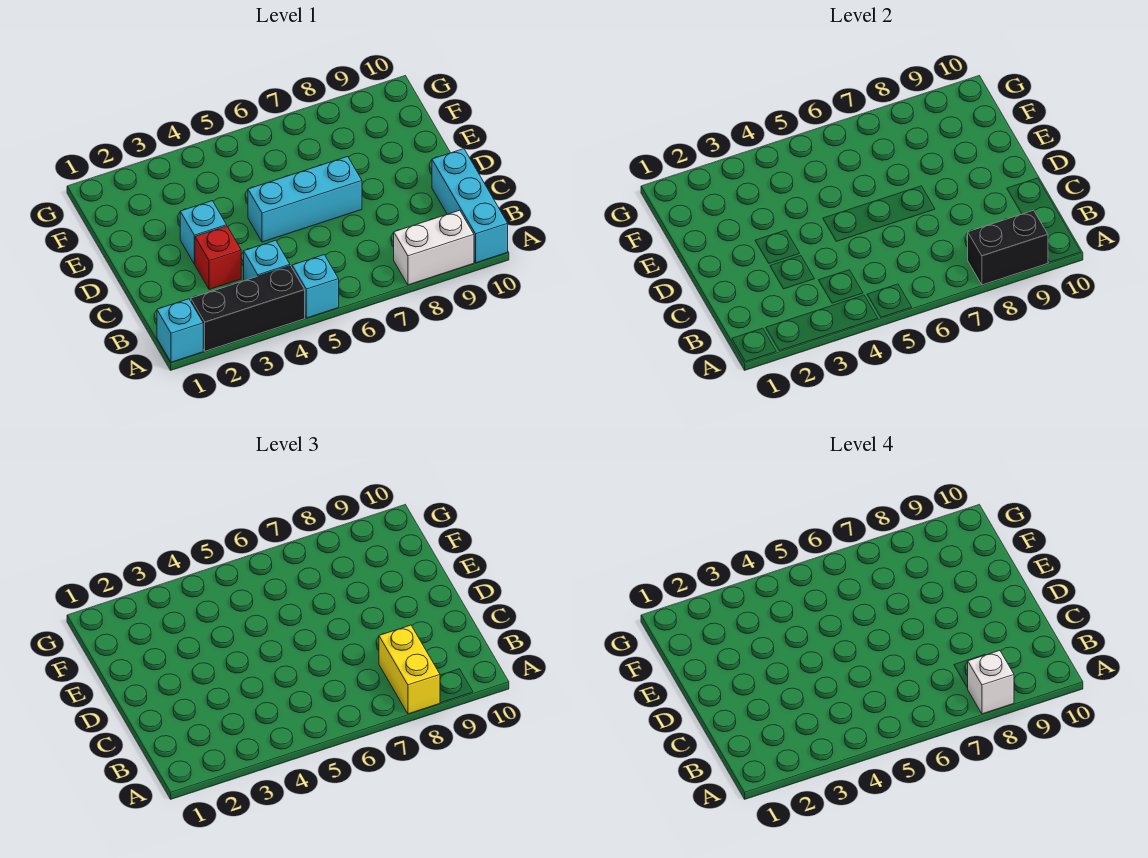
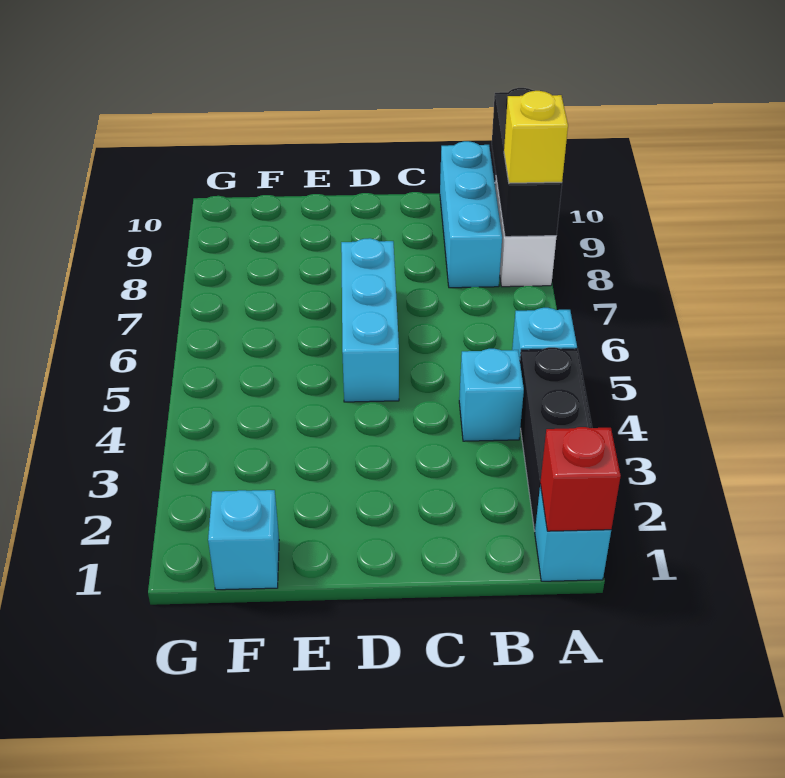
black 1x2 brick [968,210,1048,285] -> black 1x3 brick [492,88,562,237]
yellow 1x2 brick [379,625,440,714] -> yellow 1x1 brick [504,91,568,183]
white 1x1 brick [968,651,1014,714] -> none
cyan 1x3 brick [432,149,508,263] -> cyan 1x3 brick turned to [440,141,502,288]
red 1x1 brick [195,226,241,290] -> red 1x1 brick moved to [540,427,621,531]
cyan 1x1 brick [180,201,227,264] -> cyan 1x1 brick moved to [208,490,279,590]

